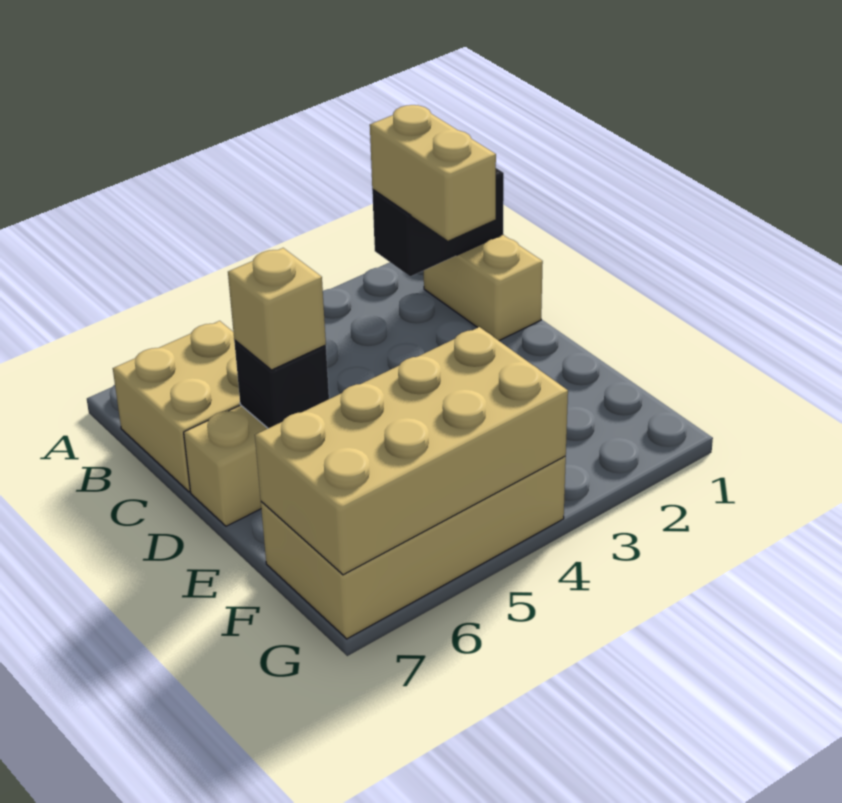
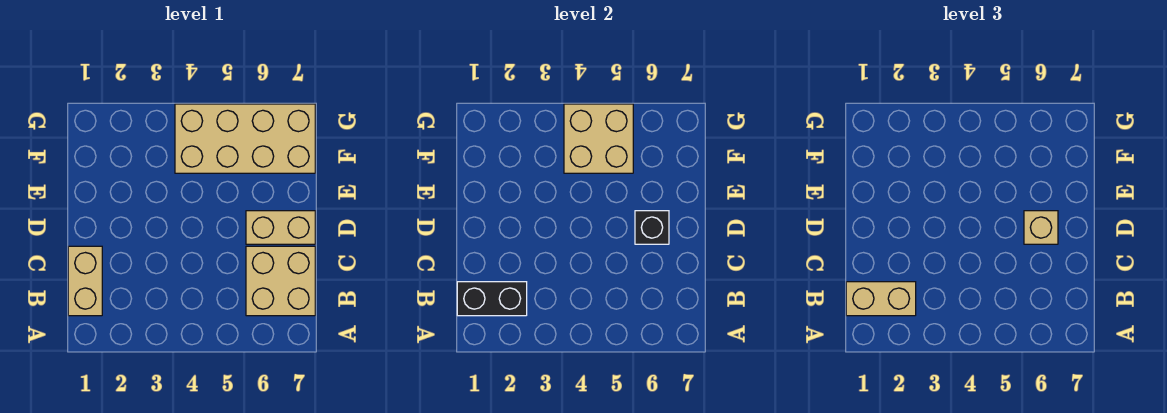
tan 1x2 brick [370,105,496,241] -> tan 1x2 brick turned to [846,282,916,316]
tan 2x4 brick [255,327,568,575] -> tan 2x2 brick [564,104,633,173]

